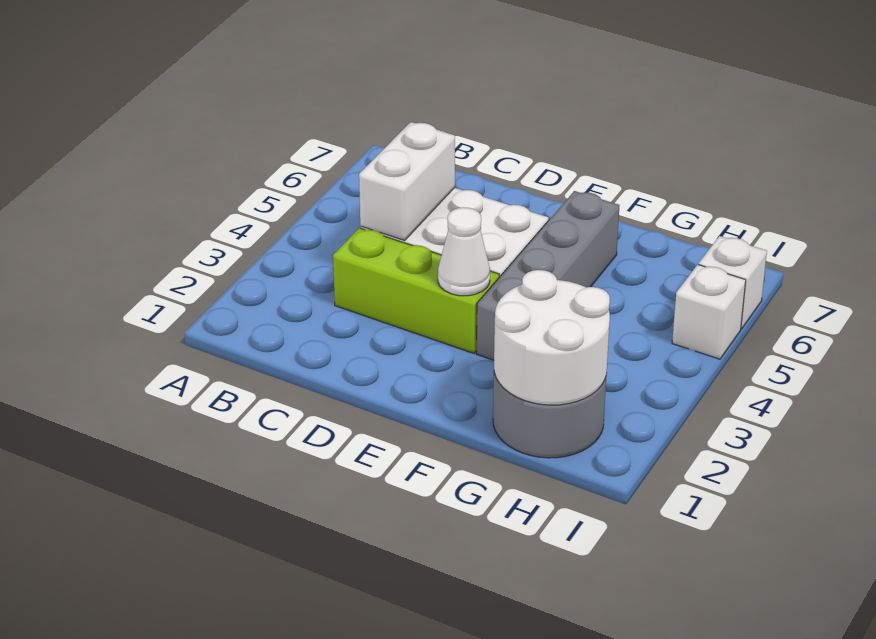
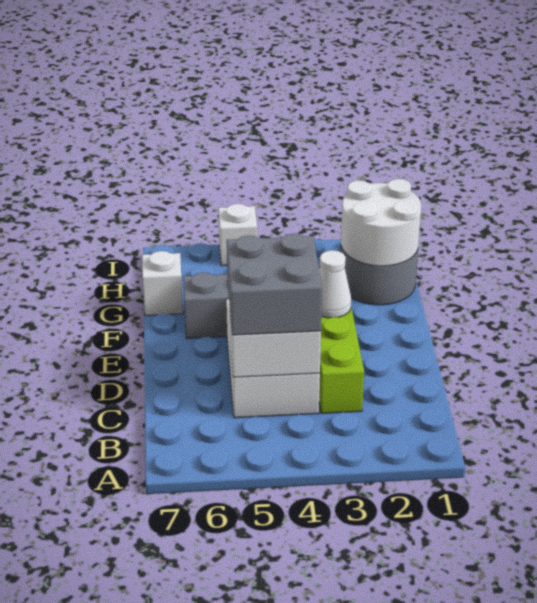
none -> grey 2x2 brick [227,234,322,335]
white 1x1 brick [699,236,767,329] -> white 1x1 brick moved to [142,251,183,315]

